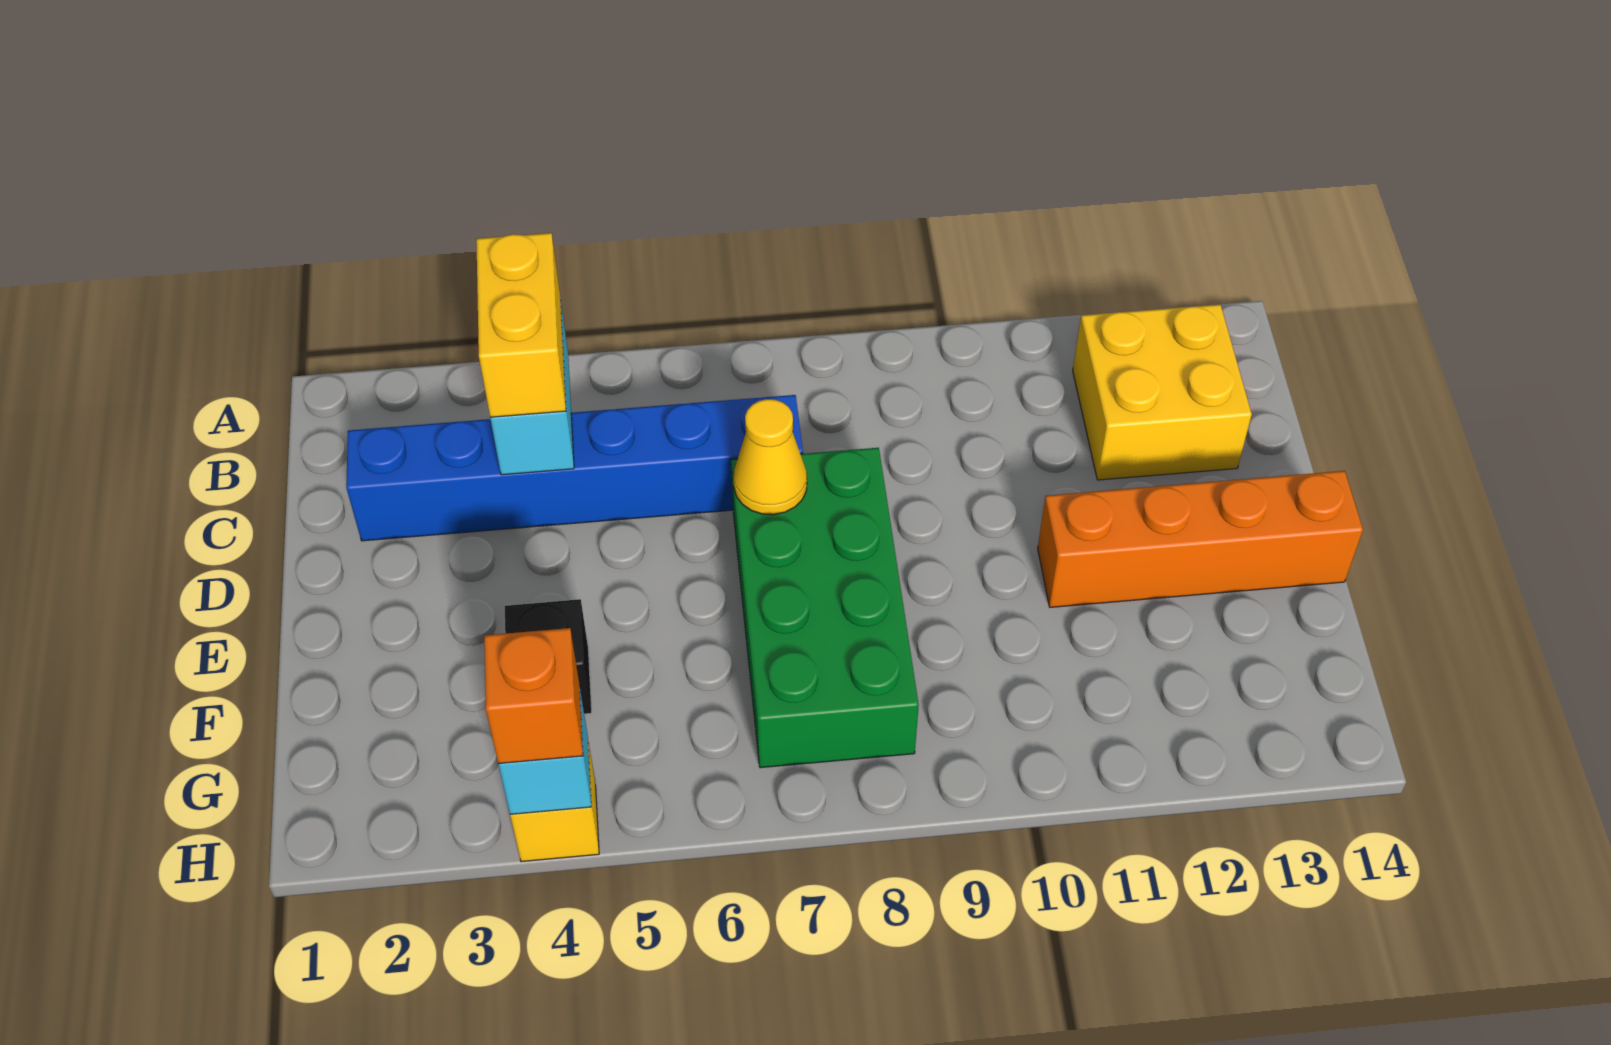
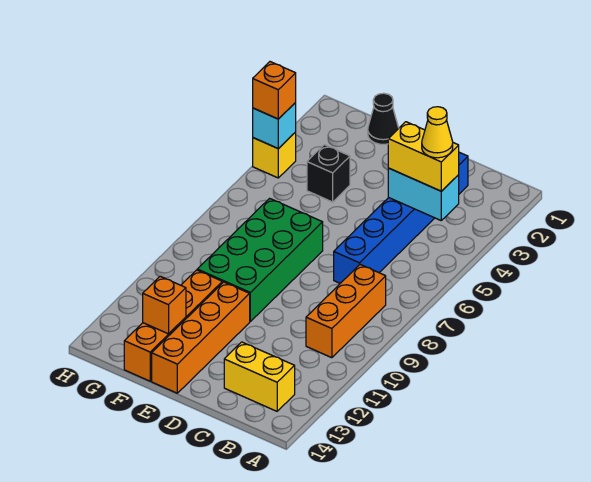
none -> orange 1x3 brick [306,265,386,358]
yellow 2x2 brick [1073,305,1252,480] -> yellow 1x2 brick [224,342,295,411]
green 2x4 brick [731,448,919,768] -> green 2x4 brick turned to [197,198,323,321]
yellow 1x1 cone [734,399,807,515] -> yellow 1x1 cone moved to [422,107,453,158]
none -> black 1x1 cone [368,93,399,144]
none -> orange 1x4 brick [124,270,222,381]
none -> orange 1x1 brick [143,276,186,334]

